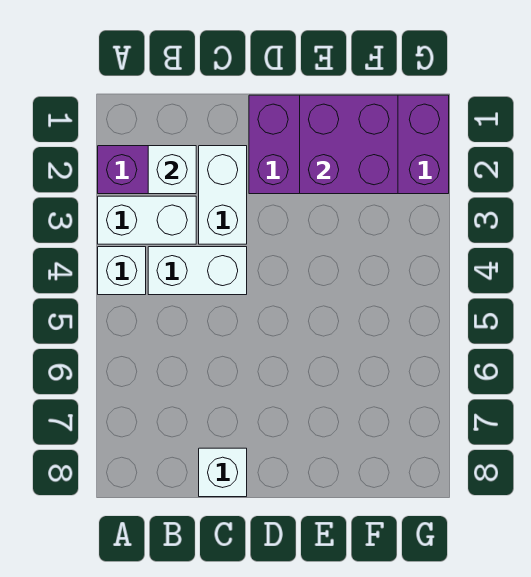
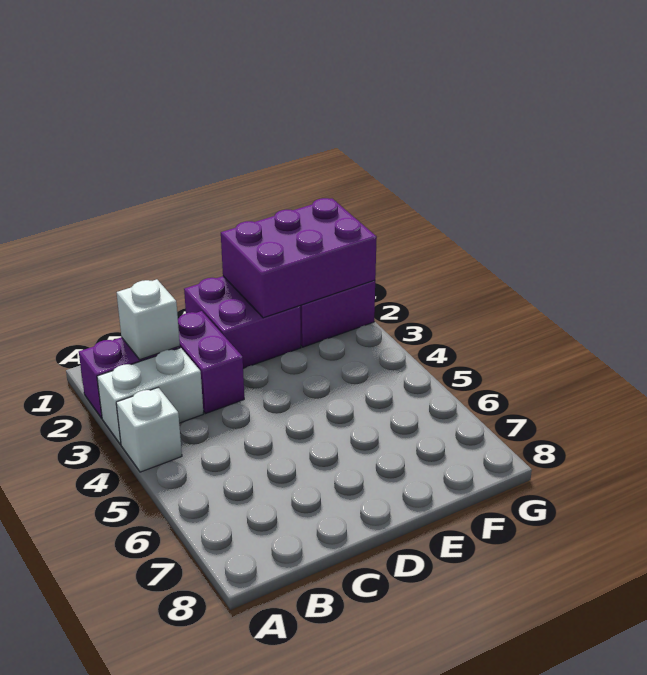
white 1x2 brick [148,247,247,295] -> none
white 1x2 brick [199,146,247,244] -> purple 1x2 brick [178,311,244,413]
white 1x1 brick [199,448,247,497] -> none
purple 2x2 brick [300,95,398,194] -> purple 2x3 brick [221,198,377,318]

